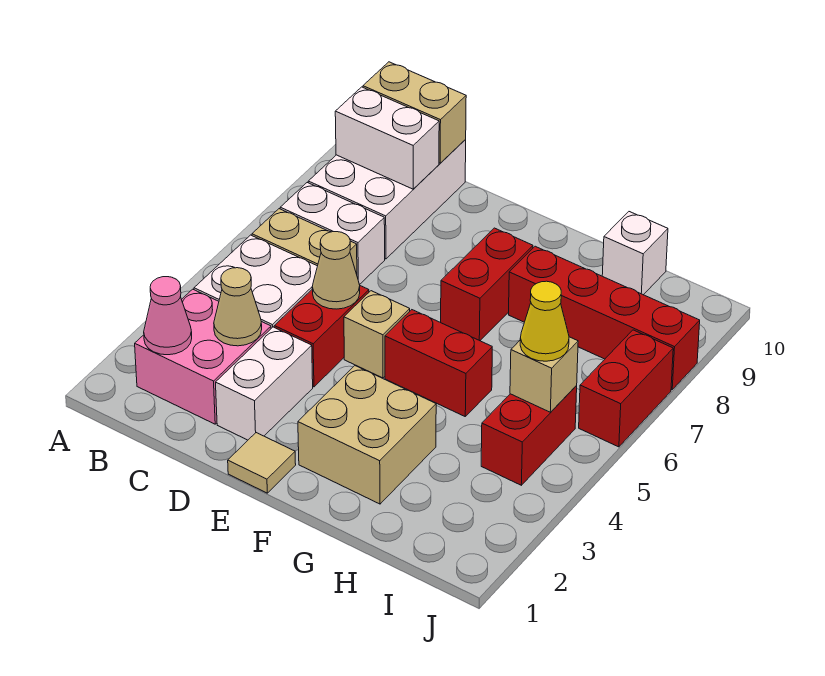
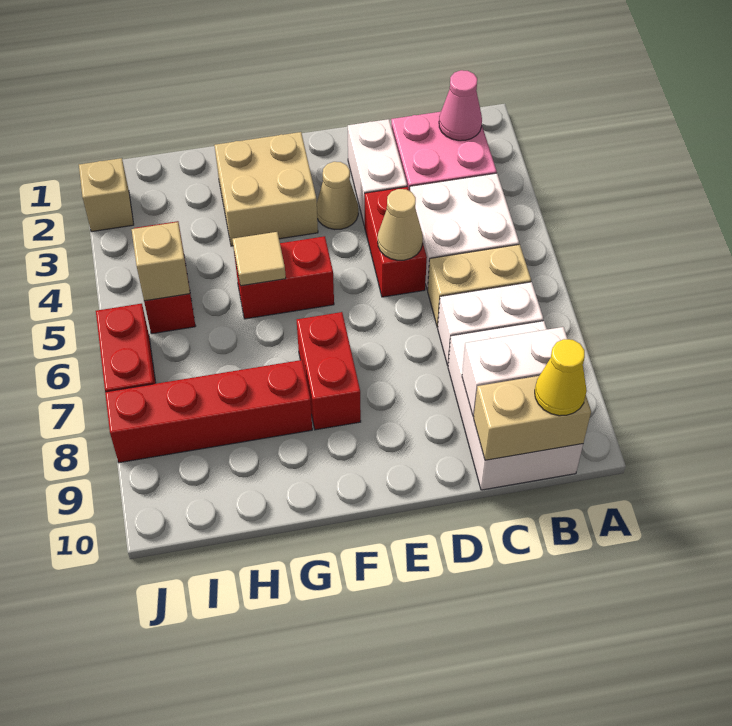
tan 1x1 cone [214,268,262,346] -> tan 1x1 cone moved to [317,162,358,230]
tan 1x1 tile [228,433,296,493] -> tan 1x1 tile moved to [232,232,286,286]
tan 1x1 brick [344,291,410,378] -> tan 1x1 brick moved to [79,158,134,232]
white 1x1 brick [602,212,668,295] -> none
yellow 1x1 cone [520,281,569,361] -> yellow 1x1 cone moved to [535,339,587,416]

